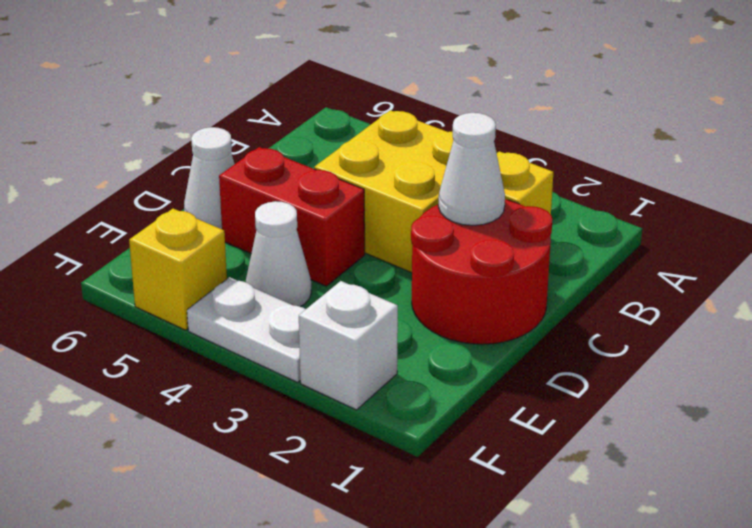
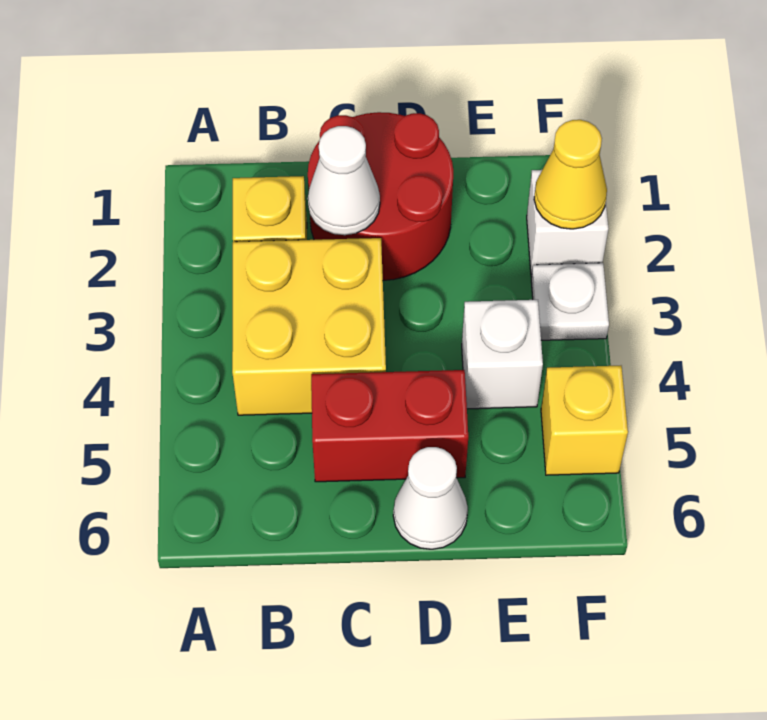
red 1x2 brick [219,147,365,286] -> red 1x2 brick turned to [311,370,468,482]
white 1x1 cone [246,201,311,307] -> white 1x1 brick [462,300,543,409]
none -> yellow 1x1 cone [534,120,607,229]
white 1x2 plate [187,277,306,382] -> white 1x1 plate [531,263,609,340]

